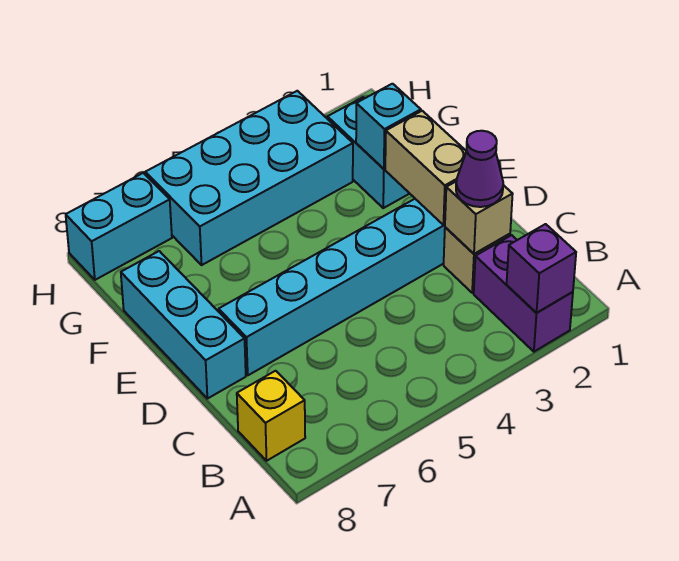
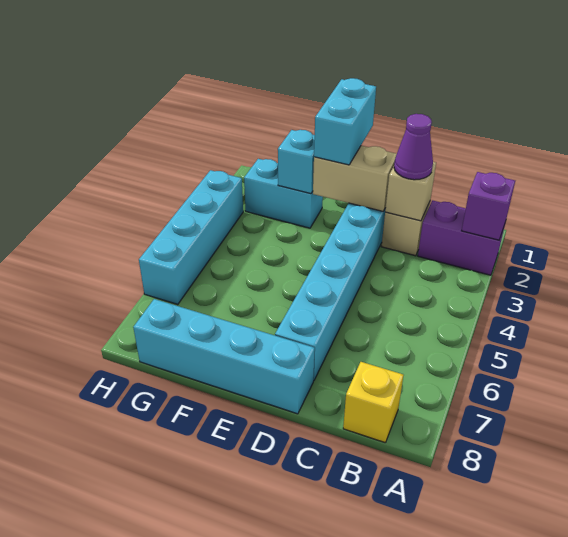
cyan 1x3 brick [121,251,246,399] -> cyan 1x4 brick [133,299,315,414]
cyan 2x4 brick [145,91,353,265] -> cyan 1x4 brick [139,170,243,304]
cyan 1x2 brick [66,173,172,280] -> cyan 1x2 brick moved to [314,78,376,165]

